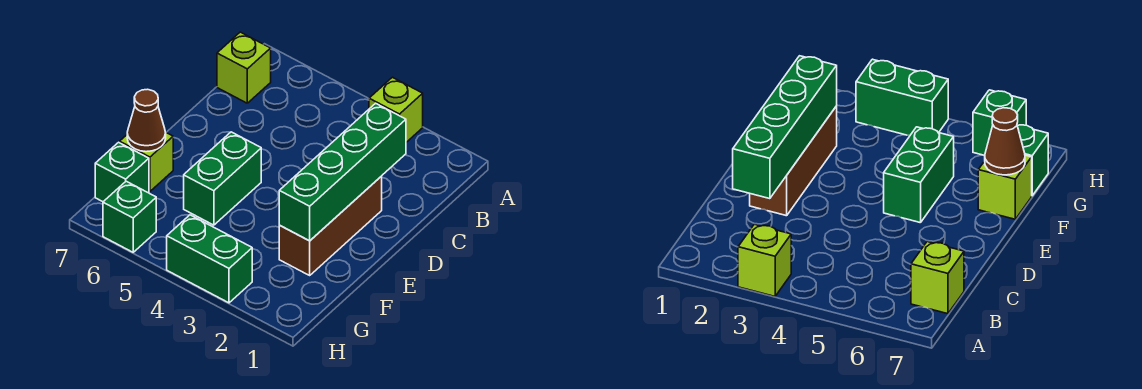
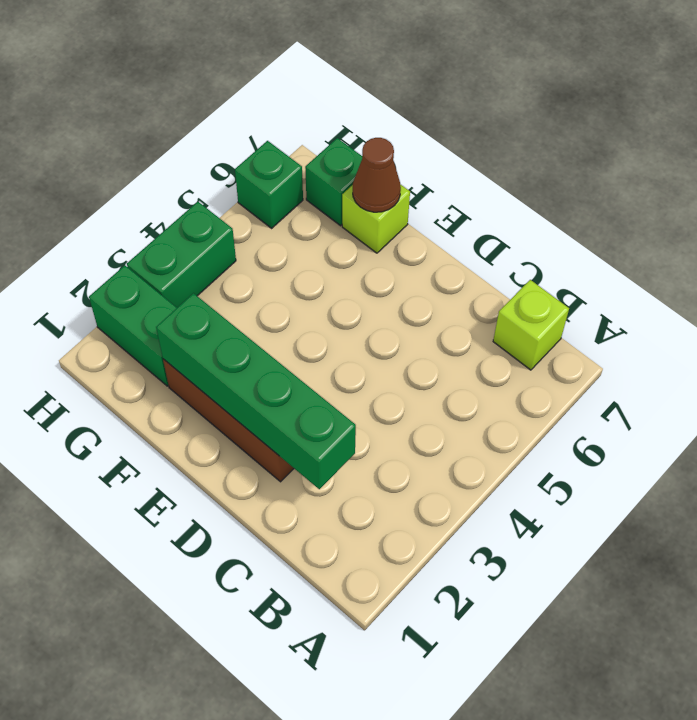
lime 1x1 brick [369,77,423,142] -> none
green 1x2 brick [184,132,261,225] -> green 1x2 brick moved to [89,265,177,386]

